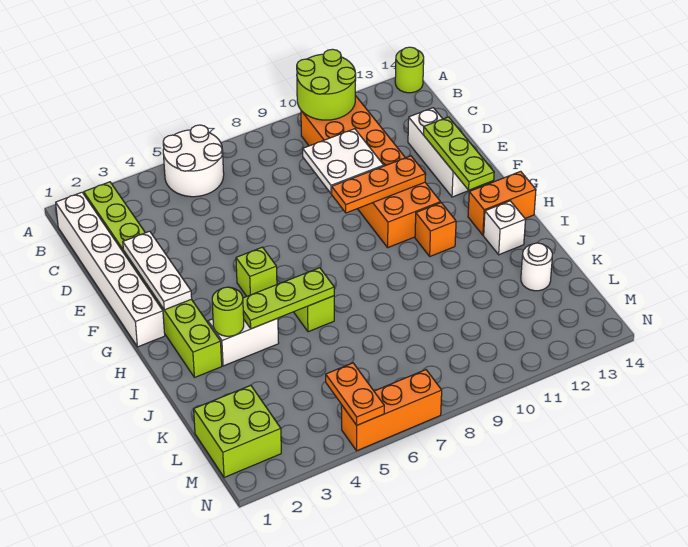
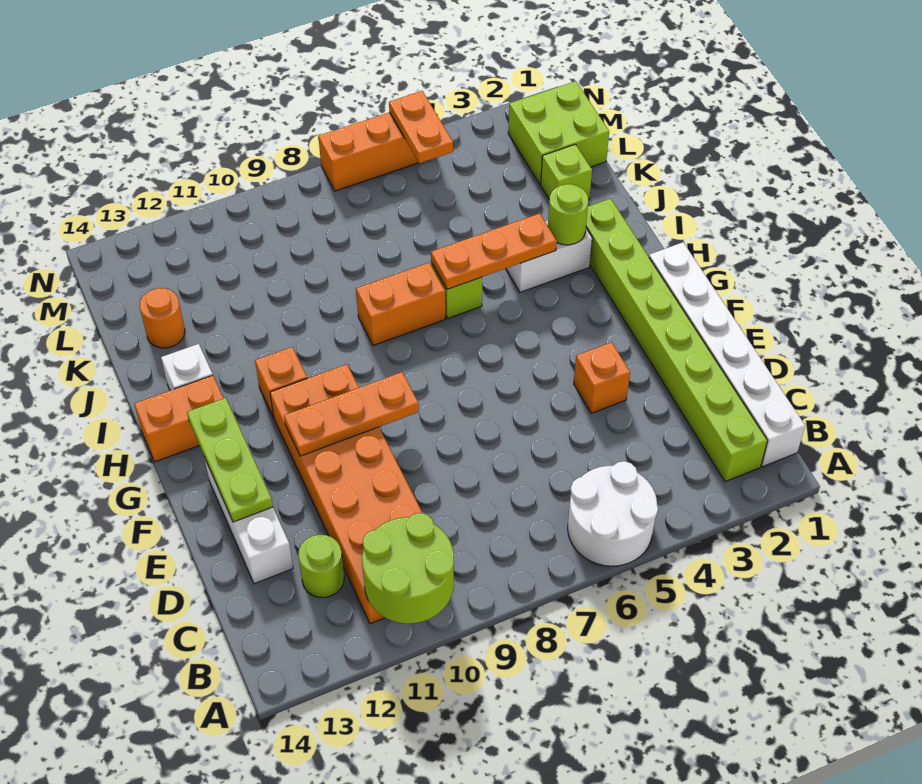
lime 1x1 round brick [395,47,424,93] -> lime 1x1 round brick moved to [298,535,344,598]
white 2x2 plate [303,129,384,194] -> none
white 1x3 plate [123,231,192,310] -> none
none -> orange 1x1 brick [574,342,630,413]
lime 1x1 brick [236,247,277,296] -> lime 1x1 brick moved to [541,144,592,200]
lime 1x3 plate [243,268,334,329] -> orange 1x3 plate [431,213,557,289]
none -> orange 1x2 brick [356,263,445,345]
white 1x1 round brick [521,243,552,291] -> orange 1x1 round brick [139,288,185,348]

